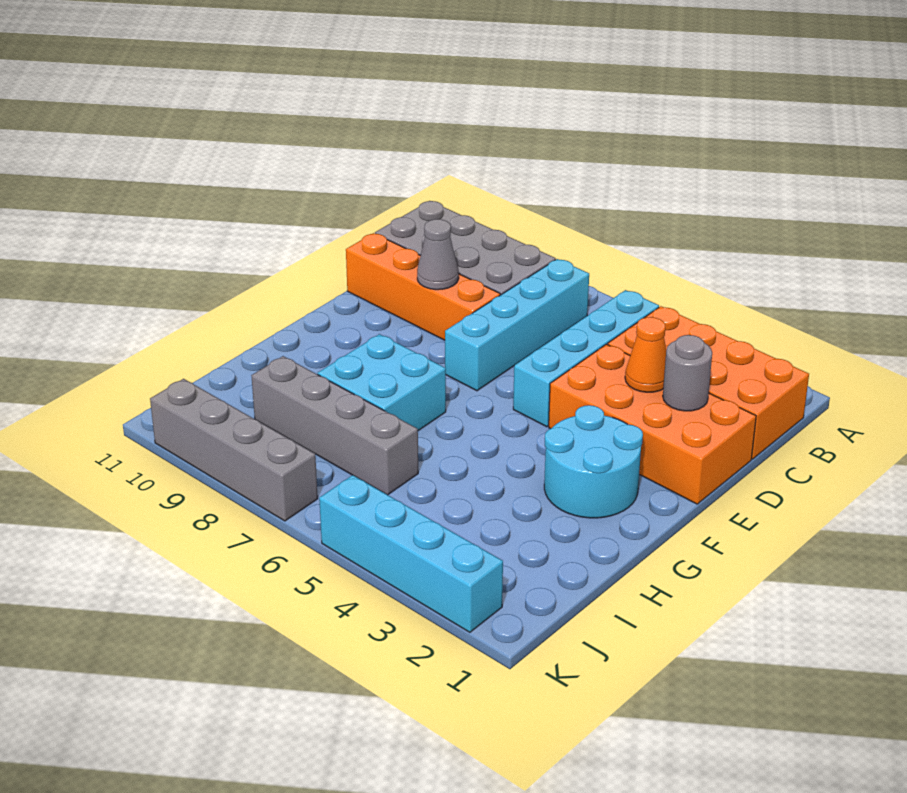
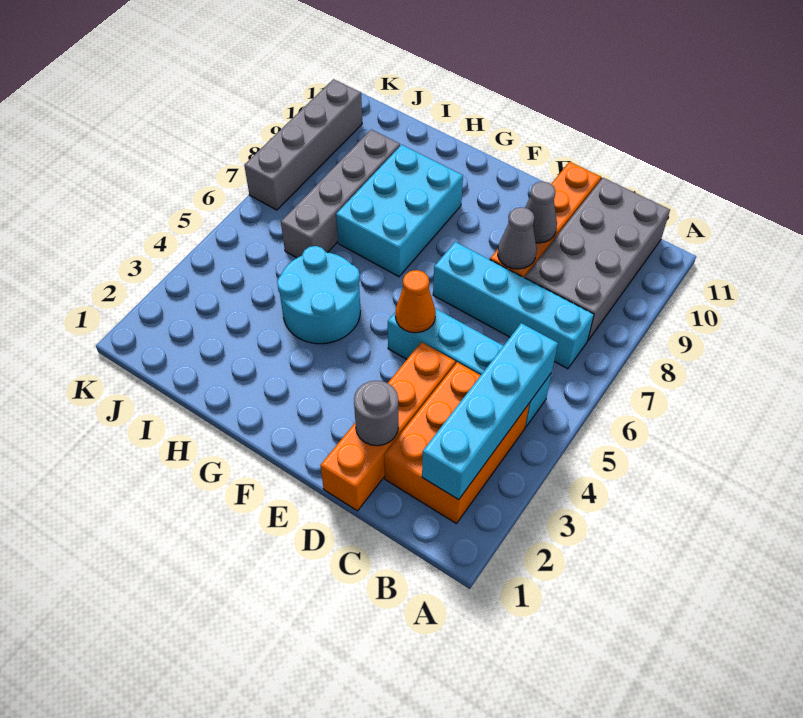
orange 2x4 brick [608,306,809,459] -> orange 2x3 brick [384,362,529,524]
orange 2x4 brick [549,344,756,504] -> orange 1x4 brick [320,342,455,511]
orange 1x1 cone [625,317,666,392] -> orange 1x1 cone moved to [395,270,436,333]
none -> grey 1x1 cone [498,207,537,269]
cyan 2x2 round brick [544,405,643,518] -> cyan 2x2 round brick moved to [277,246,360,344]
cyan 2x2 brick [318,334,446,431] -> cyan 2x3 brick [336,145,463,277]
cyan 1x4 brick [319,475,503,632] -> cyan 1x4 brick moved to [422,323,558,500]

